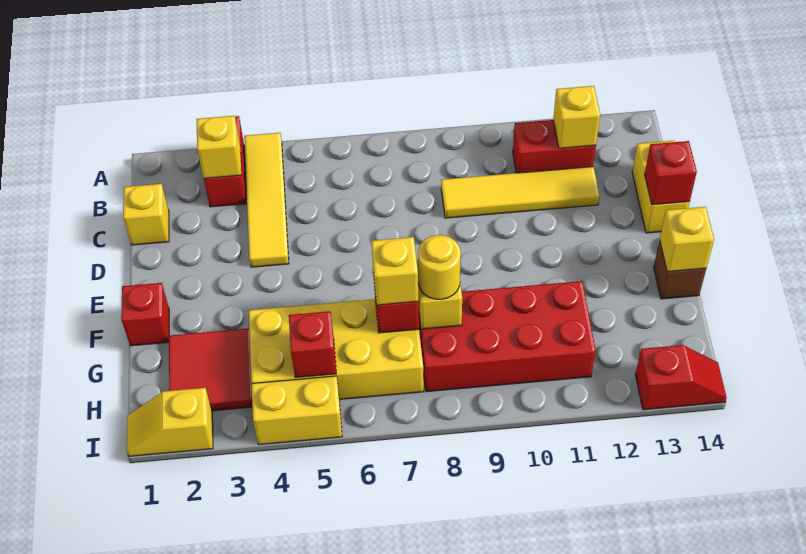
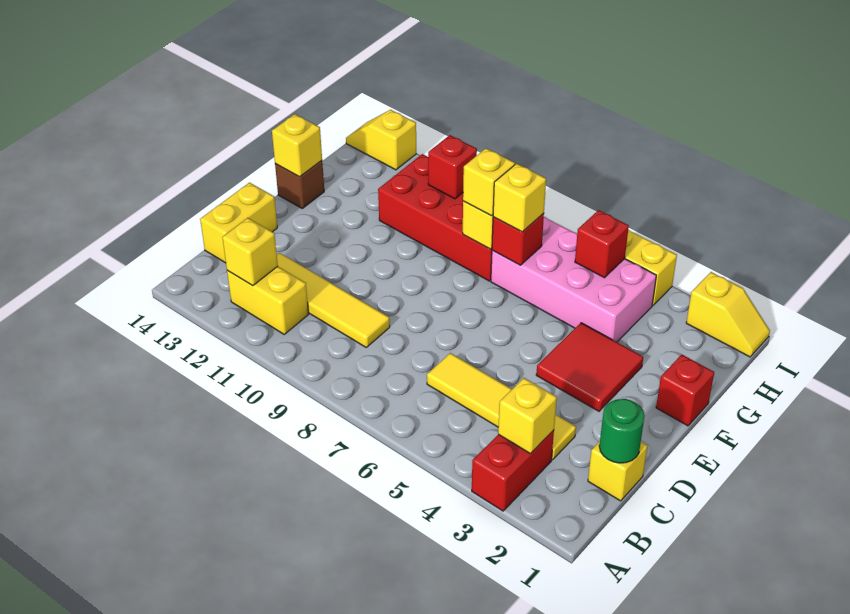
yellow 1x4 tile [244,133,289,267] -> yellow 1x4 tile turned to [427,353,576,460]
red 1x2 brick [513,120,596,173] -> yellow 1x2 brick [227,266,309,334]
none -> green 1x1 round brick [599,399,645,463]
red 1x1 brick [645,141,697,205] -> red 1x1 brick moved to [428,135,477,199]
red 2x2 tile [169,328,252,411] -> red 2x2 tile moved to [536,323,643,411]
yellow 2x4 brick [249,299,424,399] -> pink 2x4 brick [491,217,656,342]
yellow 1x1 round brick [418,235,461,299] -> yellow 1x1 brick [463,148,515,216]
red 1x2 slope [635,345,727,410] -> yellow 1x2 slope [346,110,416,170]

